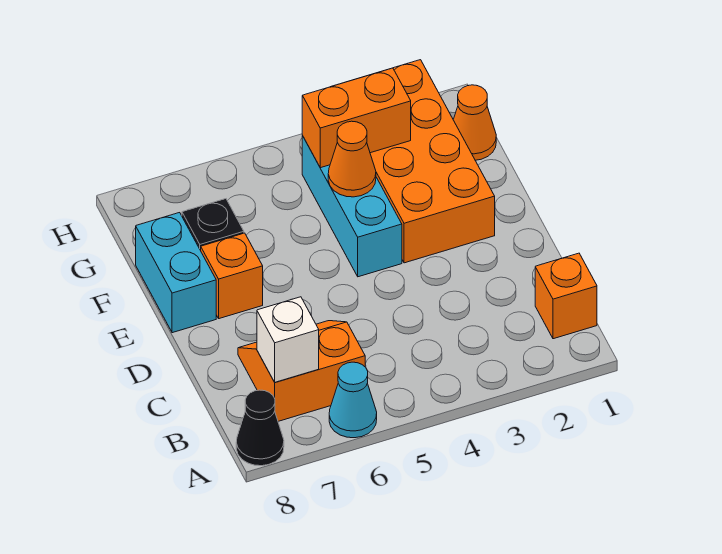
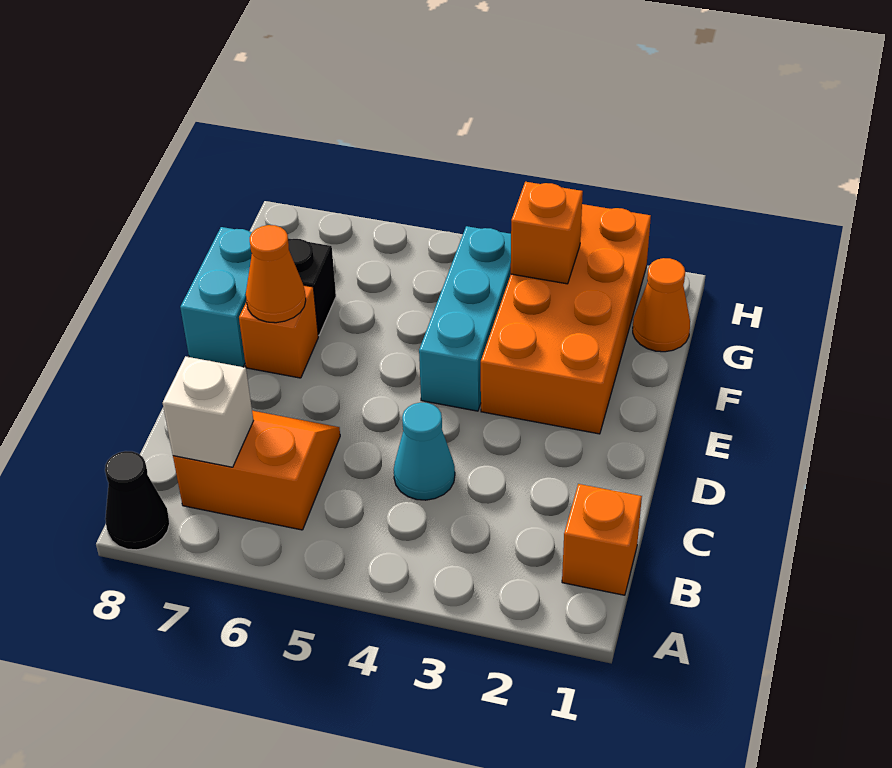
cyan 1x1 cone [329,362,377,438] -> cyan 1x1 cone moved to [394,403,455,500]
orange 1x1 cone [328,121,376,197] -> orange 1x1 cone moved to [246,225,306,323]
orange 1x2 brick [302,68,411,168] -> orange 1x1 brick [511,182,583,284]

